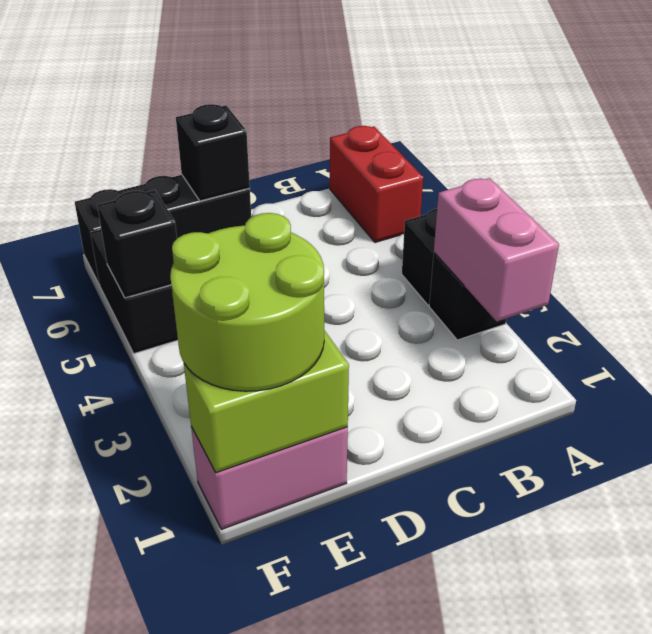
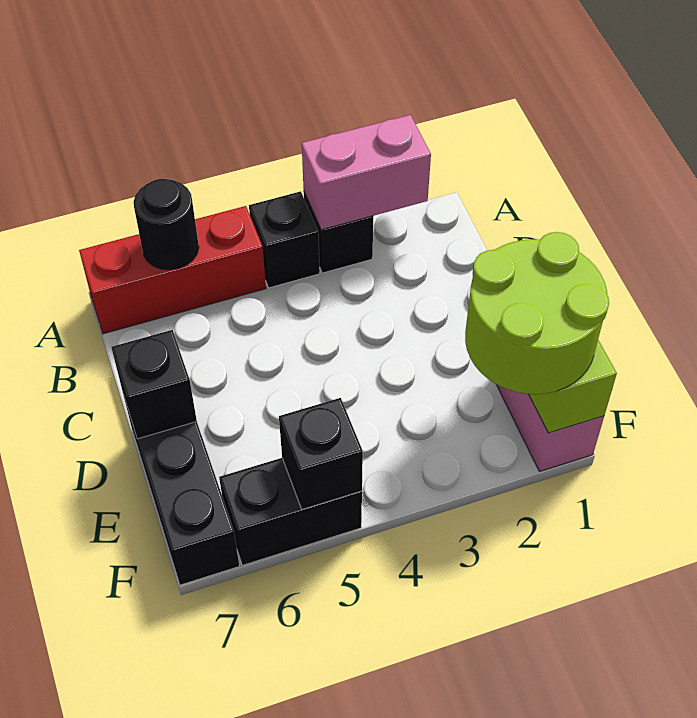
red 1x2 brick [330,126,423,242] -> red 1x3 brick [79,206,266,334]
none -> black 1x1 round brick [133,179,199,270]

